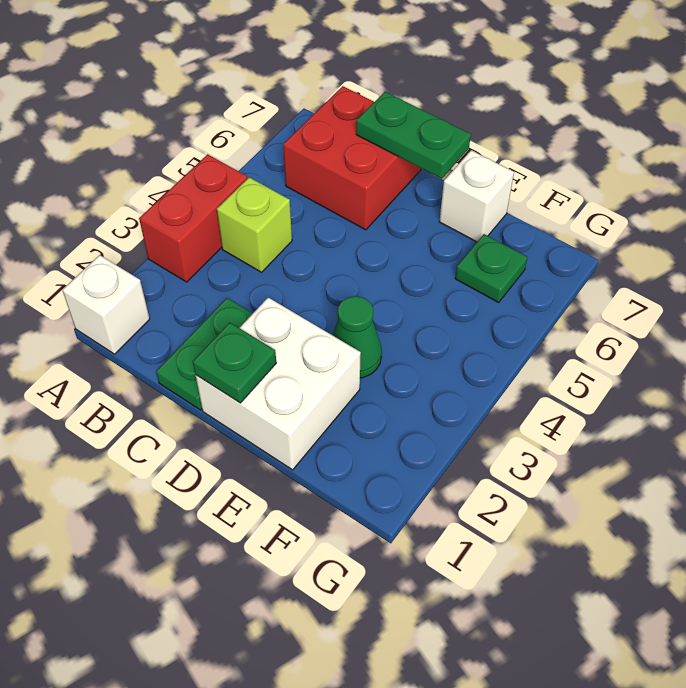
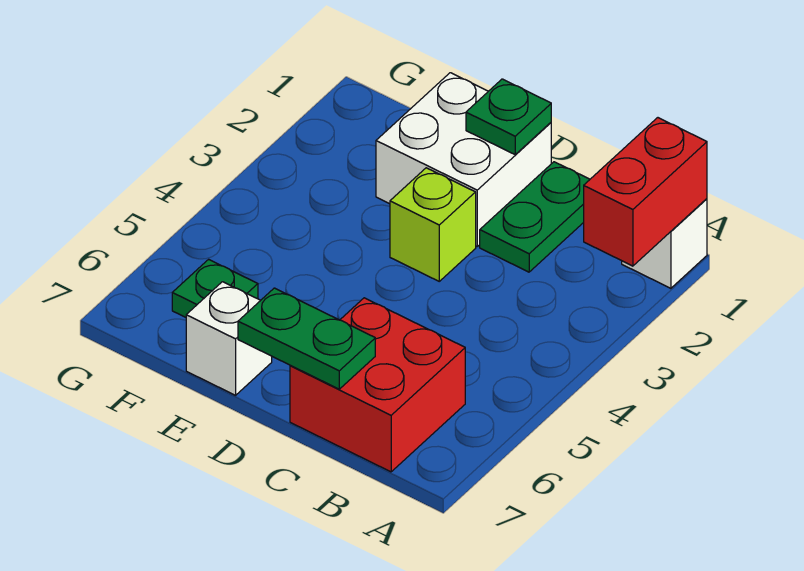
red 1x2 brick [139,154,247,282] -> red 1x2 brick moved to [584,118,707,266]
lime 1x1 brick [217,177,292,272] -> lime 1x1 brick moved to [390,168,476,281]
green 1x1 cone [333,296,382,378] -> none

